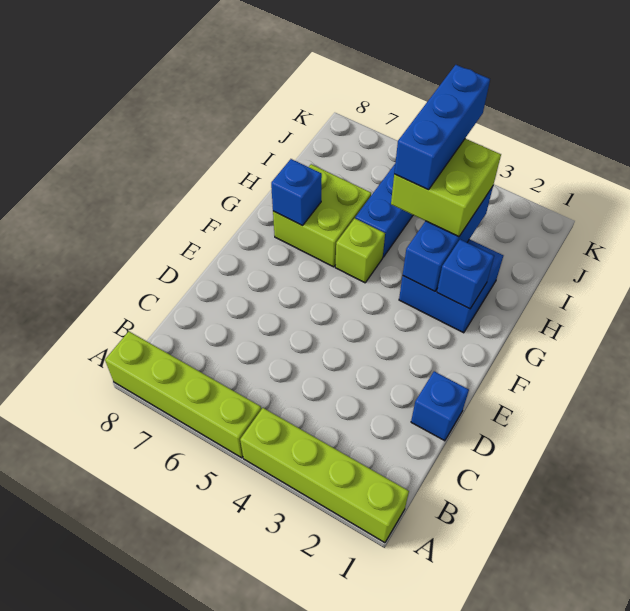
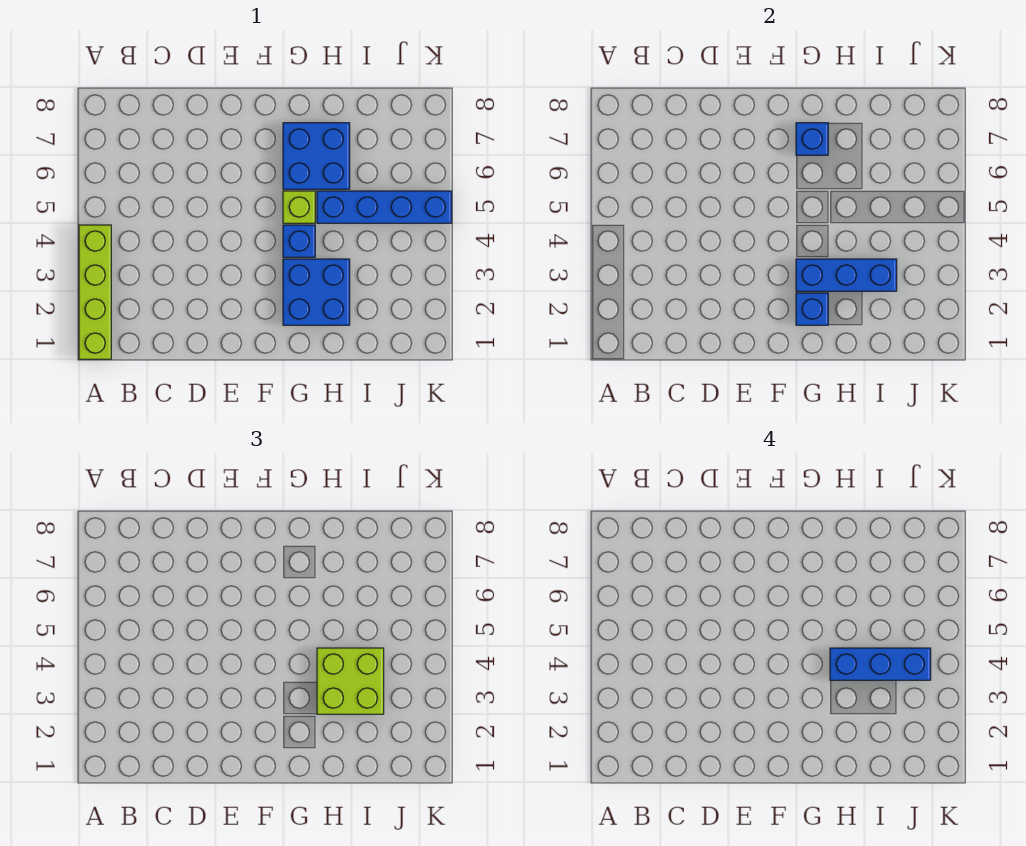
lime 1x4 brick [105,332,261,458] -> none
blue 1x1 brick [411,371,469,441] -> blue 1x1 brick moved to [283,225,315,257]
lime 2x2 brick [273,164,371,267] -> blue 2x2 brick [283,123,350,189]

